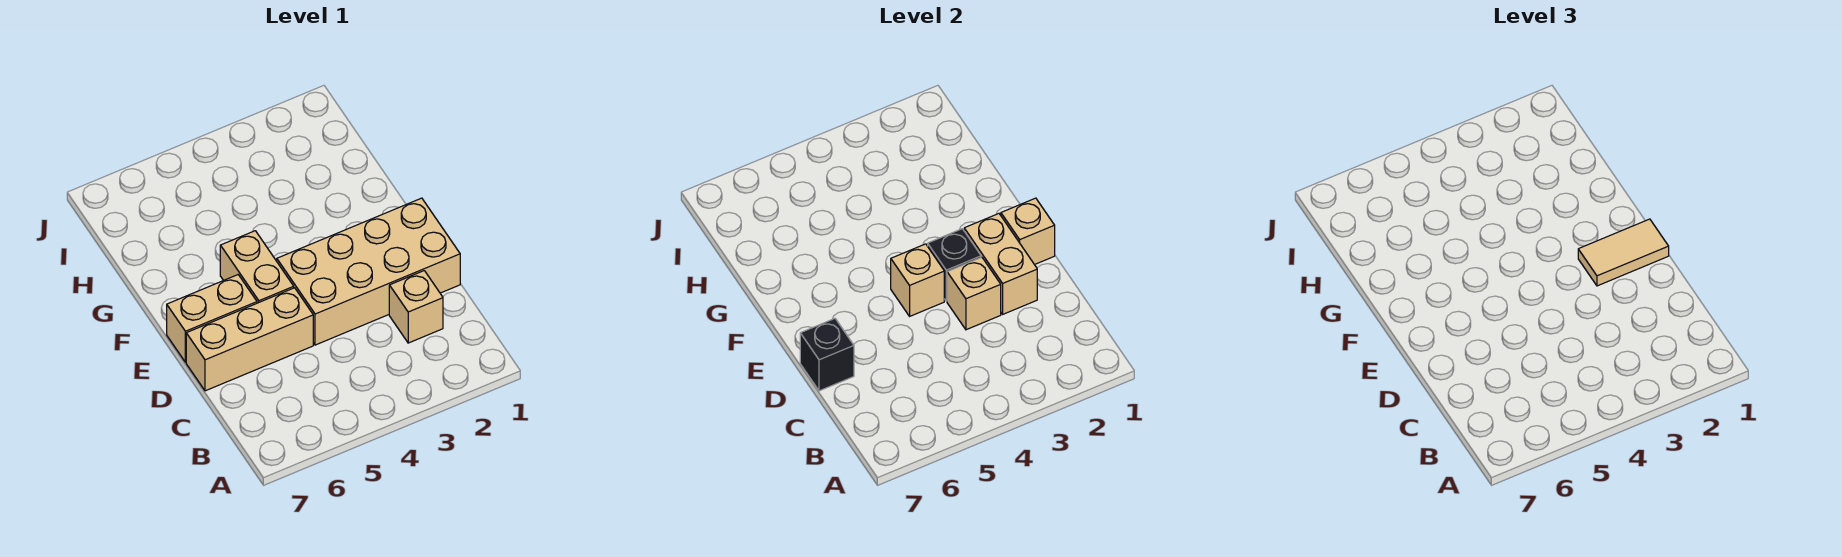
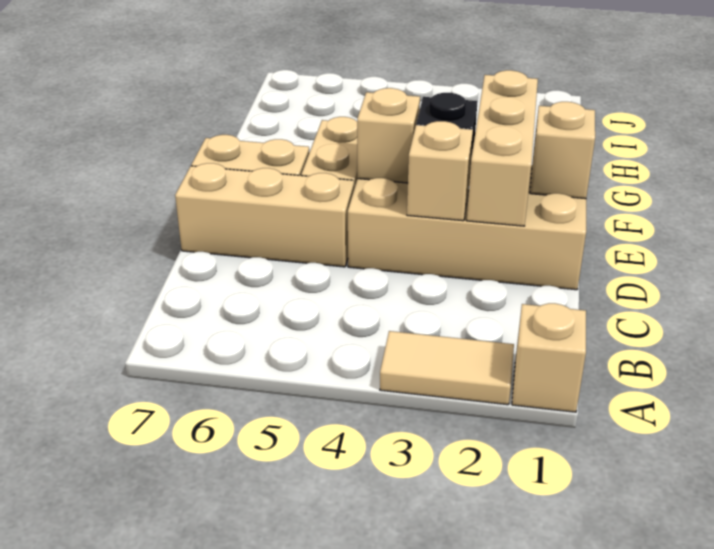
tan 1x1 brick [389,271,443,343] -> tan 1x1 brick moved to [512,303,586,412]
tan 1x2 brick [964,214,1037,314] -> tan 1x3 brick [467,70,538,226]
black 1x1 brick [800,319,854,391] -> none
tan 1x2 tile [1578,219,1669,286] -> tan 1x2 tile moved to [380,331,514,405]

